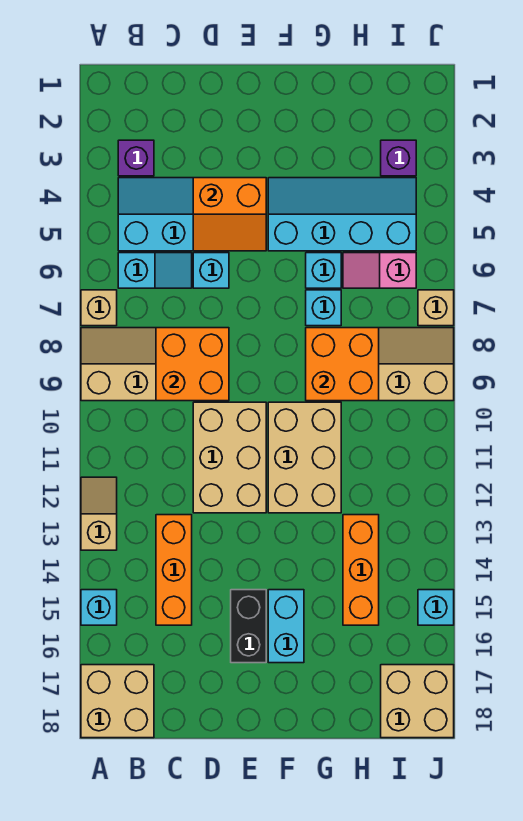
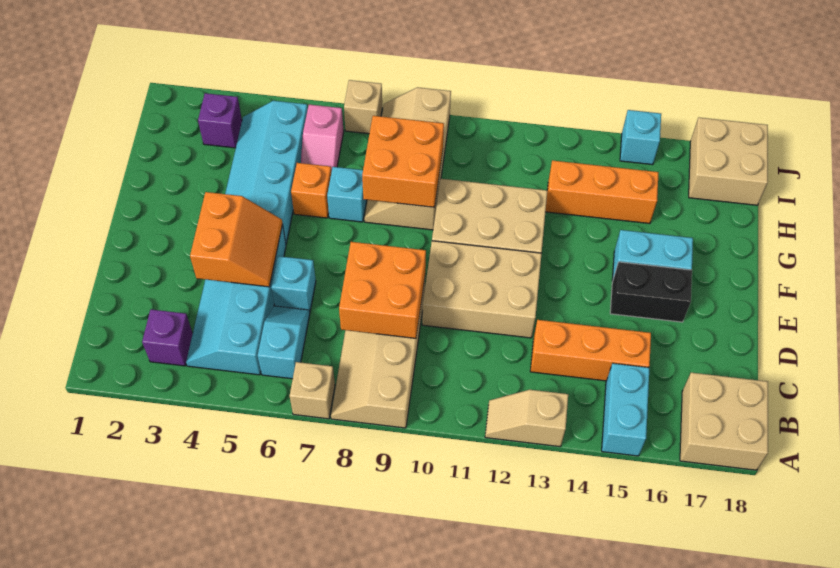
cyan 1x1 brick [81,590,117,625] -> cyan 1x2 brick [602,363,649,456]
cyan 1x1 brick [306,253,341,288] -> orange 1x1 brick [291,163,331,218]

